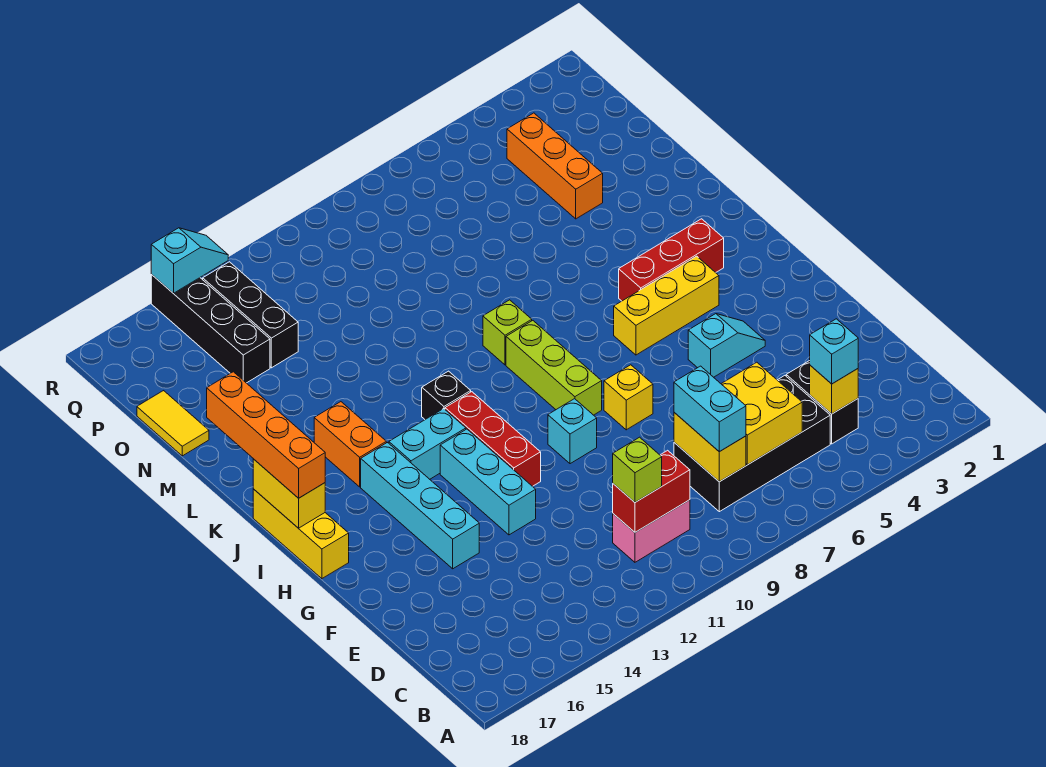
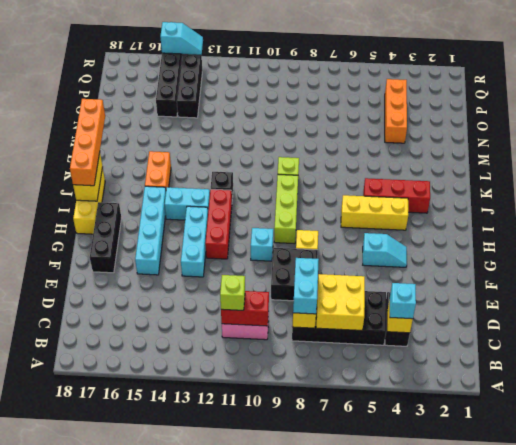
none -> black 2x2 brick [271,248,318,301]
none -> black 1x3 brick [90,202,121,273]
yellow 1x2 tile [137,391,209,456] -> none

